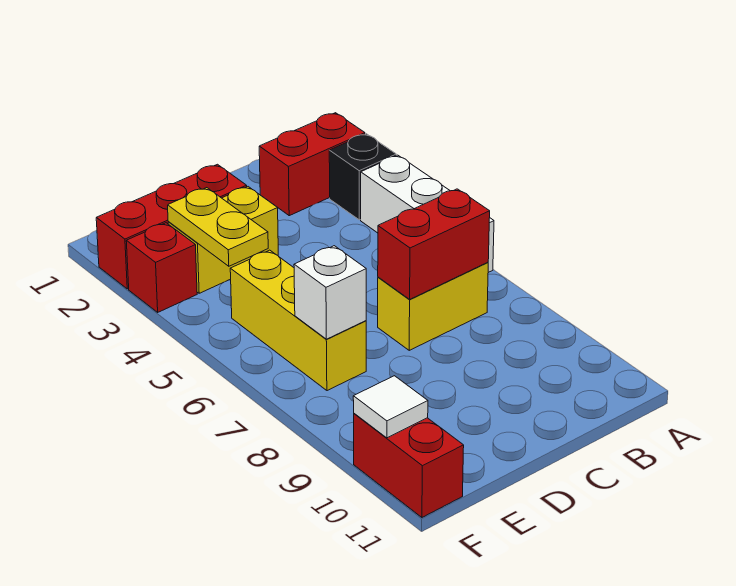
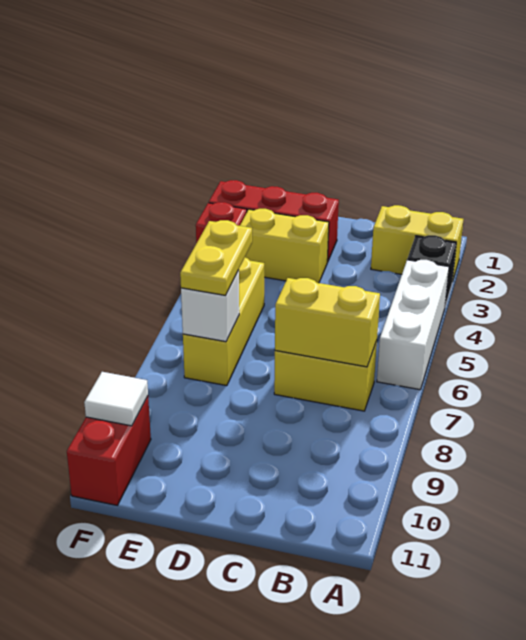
red 1x2 brick [259,113,365,216] -> yellow 1x2 brick [371,205,463,282]
red 1x2 brick [378,189,490,300] -> yellow 1x2 brick [275,278,380,367]
yellow 1x2 plate [168,188,268,266] -> yellow 1x2 plate moved to [180,220,252,295]

